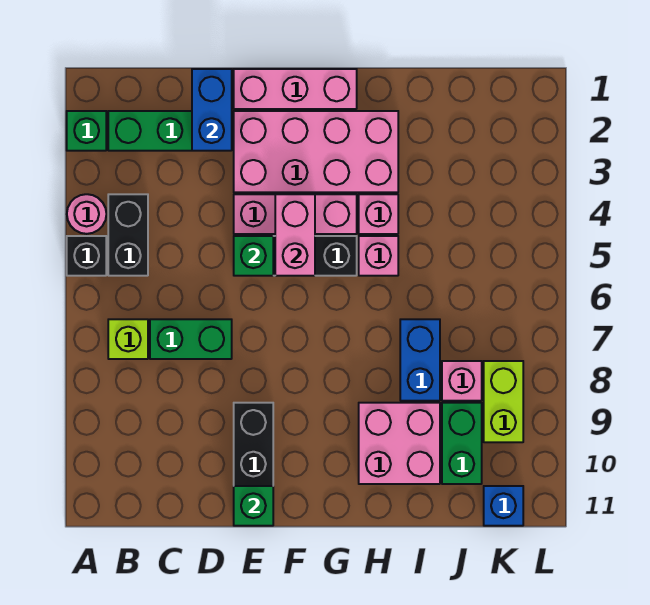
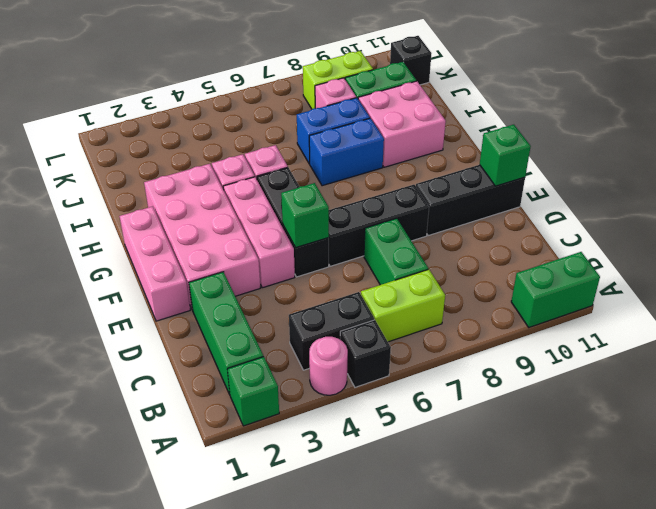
none -> green 1x2 brick [511,252,600,327]
lime 1x1 brick [108,319,148,359] -> lime 1x2 brick [361,269,445,342]
blue 1x2 brick [192,69,232,151] -> blue 1x2 brick moved to [309,118,384,186]
none -> black 1x3 brick [329,185,429,266]
pink 1x2 brick [275,194,315,276] -> none
blue 1x1 brick [484,486,523,526] -> black 1x1 brick [390,36,432,85]

